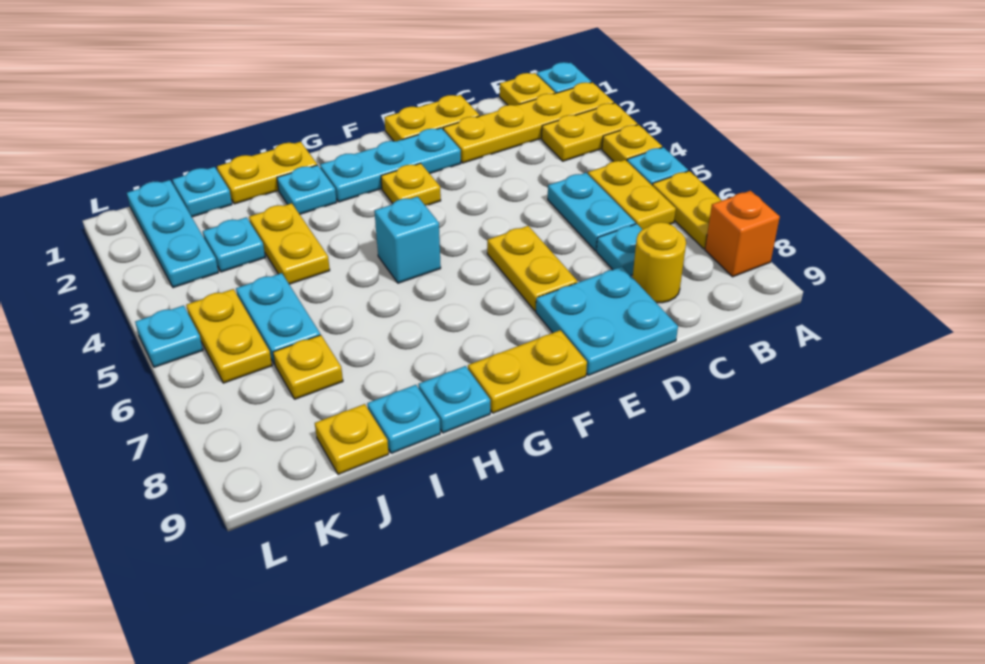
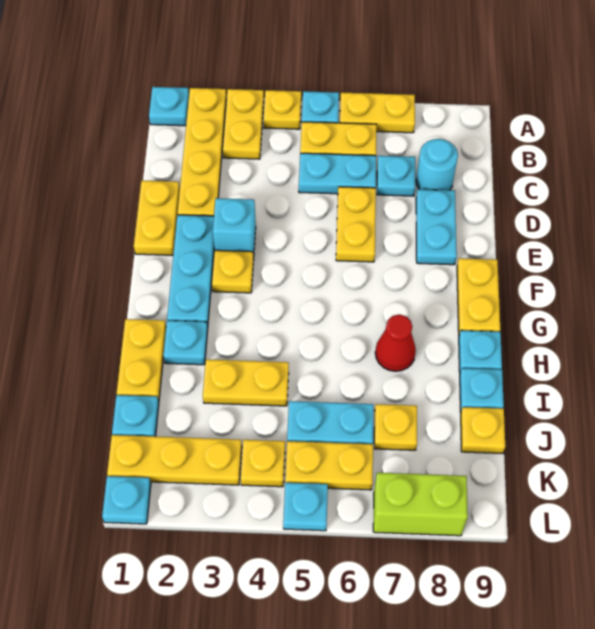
orange 1x1 brick [705,191,780,277] -> none
yellow 1x1 plate [500,73,555,105] -> yellow 1x1 plate moved to [241,440,285,487]
yellow 1x1 round brick [633,222,686,303] -> cyan 1x1 round brick [416,139,458,190]
cyan 2x2 plate [536,267,678,375] -> cyan 1x2 plate [416,189,457,265]
yellow 1x2 plate [487,226,577,311] -> yellow 1x2 plate turned to [336,187,376,262]
cyan 1x1 brick [374,197,441,283] -> cyan 1x1 brick moved to [213,198,256,258]
none -> red 1x1 cone [375,314,416,371]
cyan 1x1 plate [203,217,265,272] -> cyan 1x1 plate moved to [102,476,151,524]
cyan 1x3 plate [127,180,219,288] -> yellow 1x3 plate [107,435,242,485]
none -> lime 1x2 brick [373,473,468,536]

